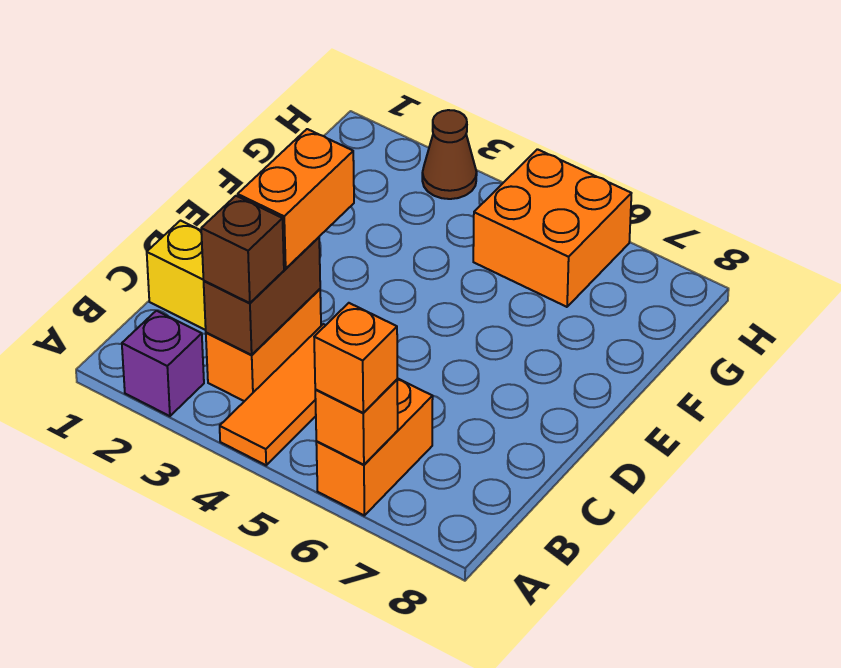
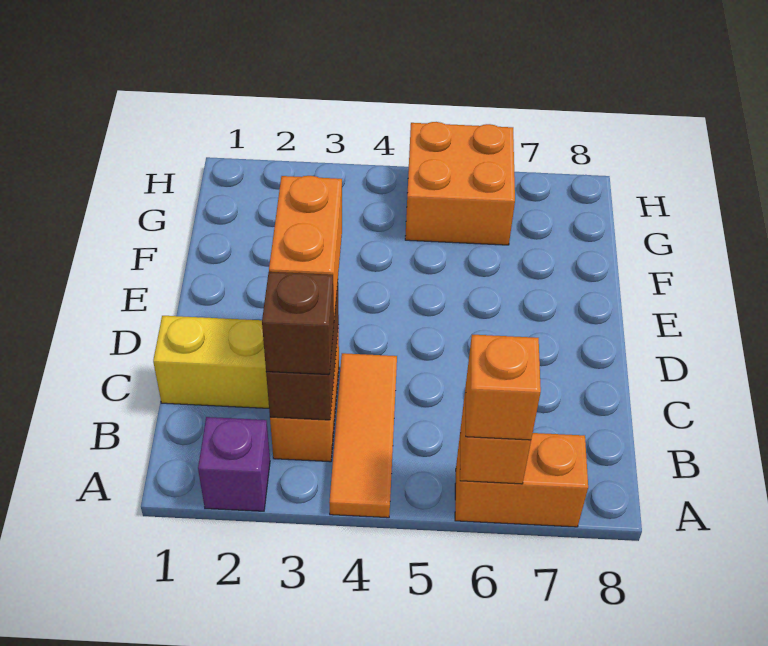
orange 1x2 brick [316,378,433,516] -> orange 1x2 brick turned to [455,430,588,527]
brown 1x1 cone [422,110,477,199] -> none

